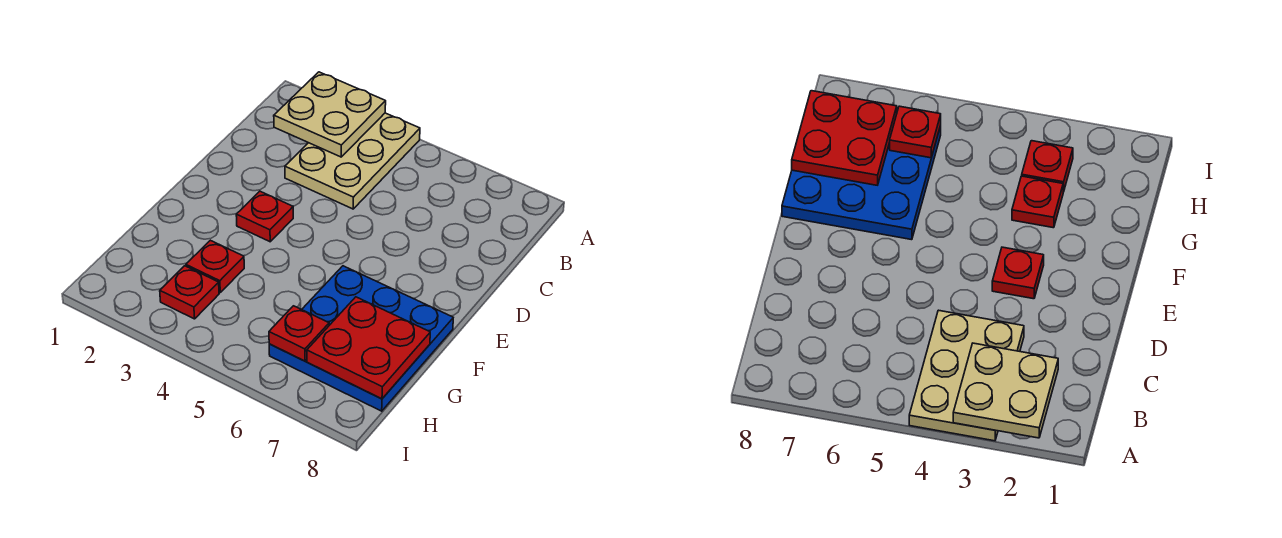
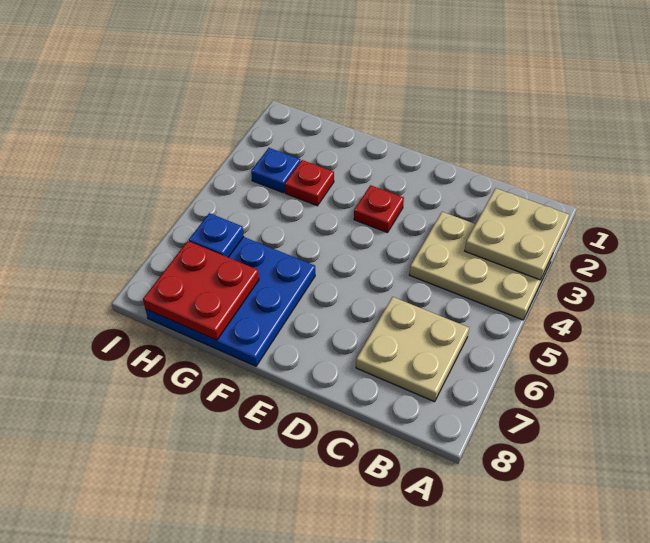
none -> tan 2x2 plate [356,297,469,402]
red 1x1 plate [160,266,219,319] -> blue 1x1 plate [251,148,300,193]
red 1x1 plate [269,306,329,361] -> blue 1x1 plate [189,213,244,257]

